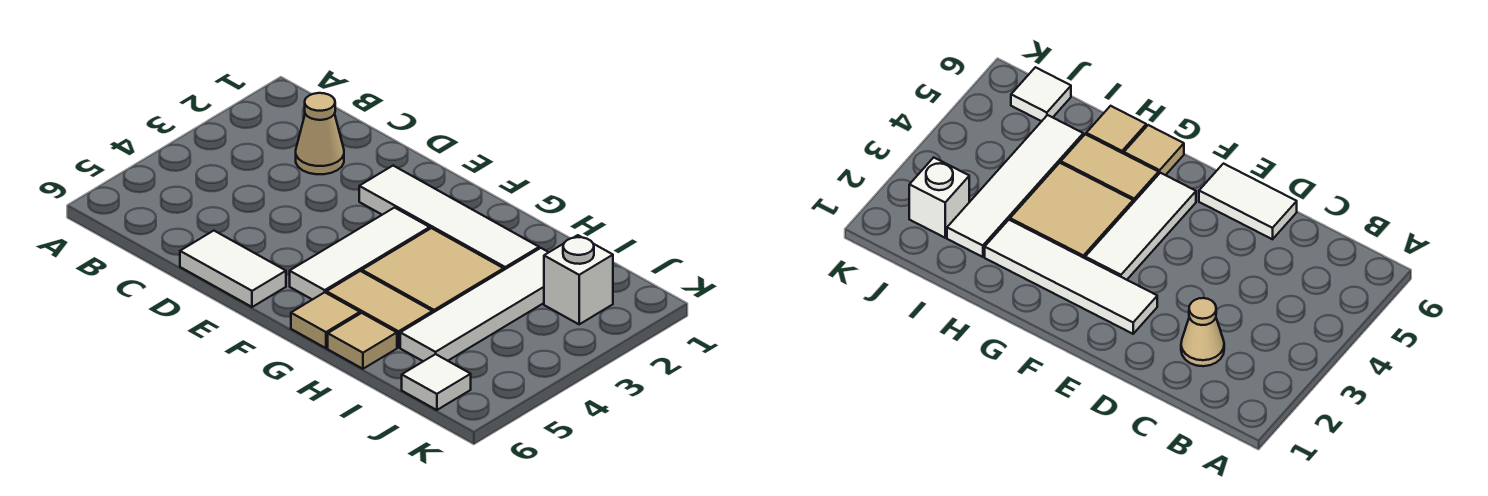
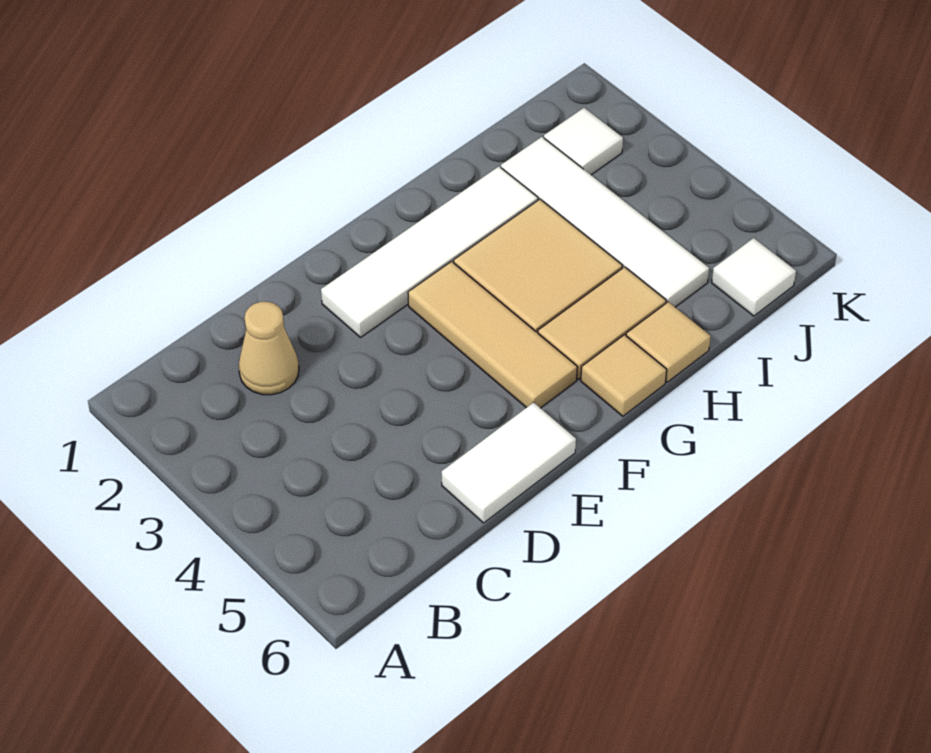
white 1x3 tile [290,208,430,300] -> tan 1x3 tile [408,262,577,408]
white 1x1 brick [544,235,613,324] -> white 1x1 tile [544,108,623,175]

